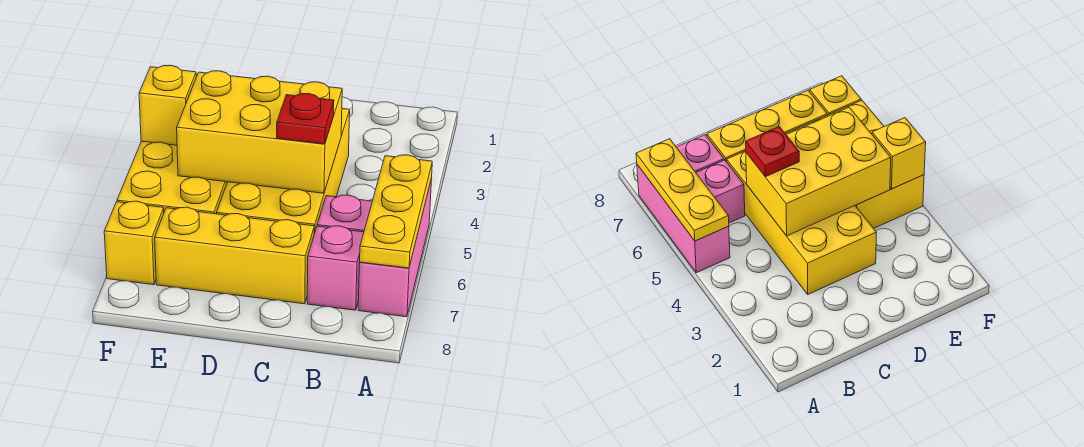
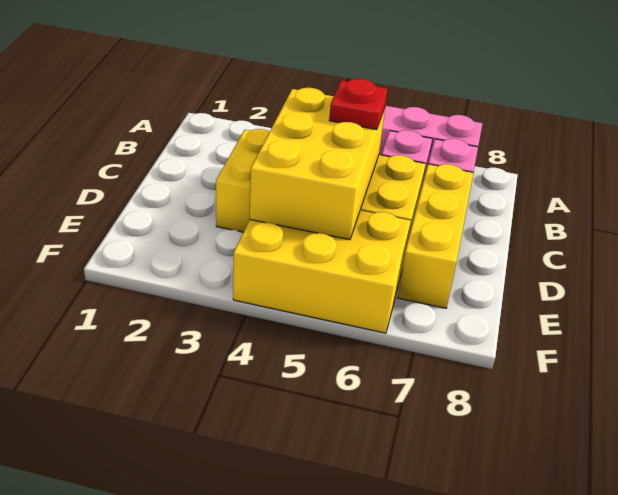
yellow 1x3 plate [360,155,432,268] -> none
yellow 1x1 brick [139,65,196,145] -> none
yellow 1x1 brick [104,201,164,285] -> none

